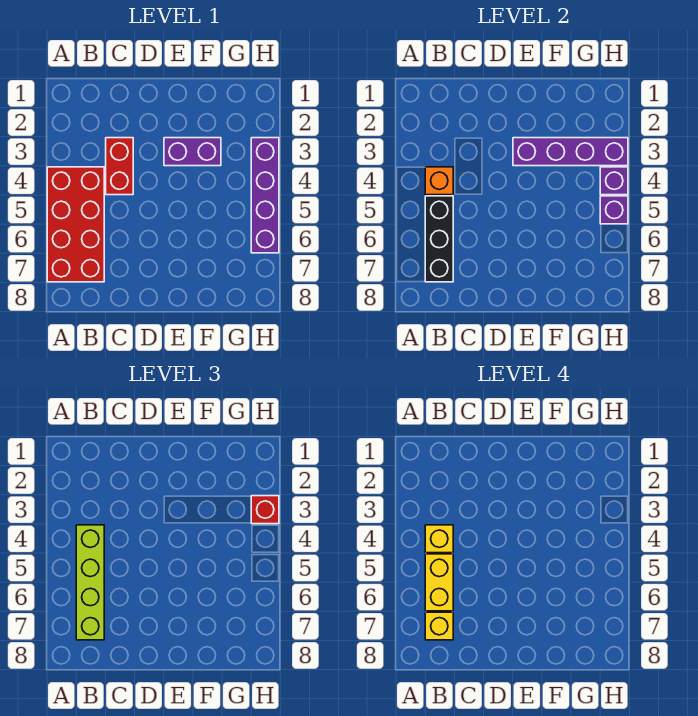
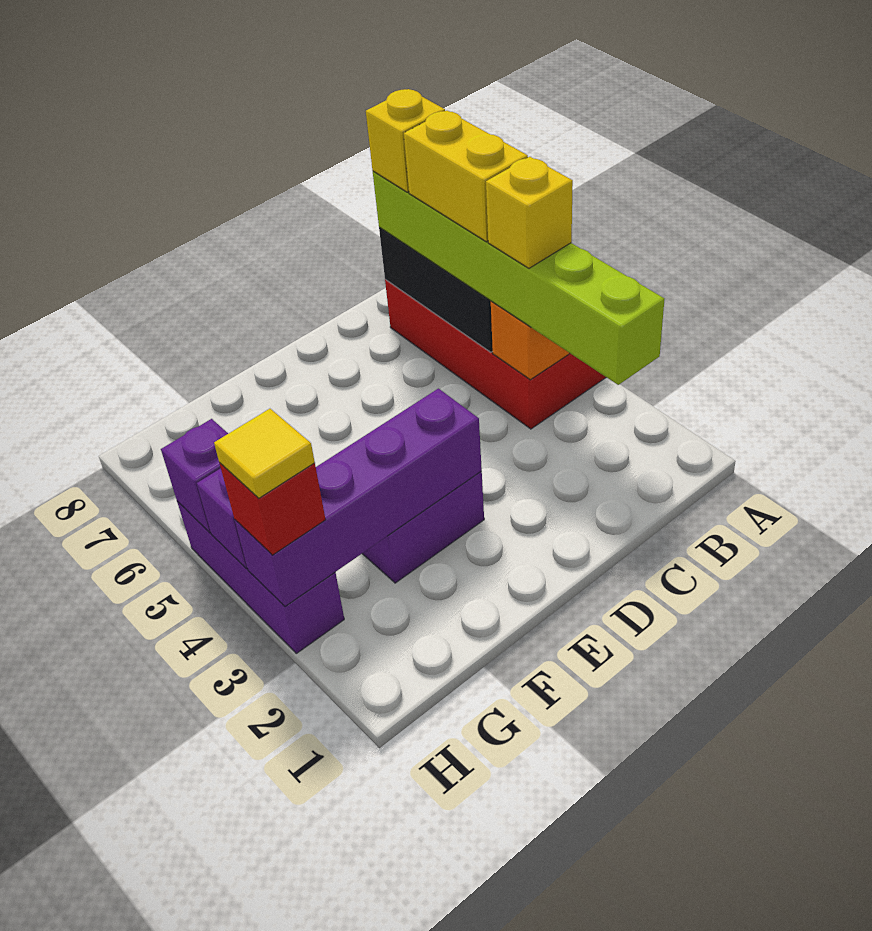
lime 1x4 brick [76,525,104,640] -> lime 1x6 brick [373,171,664,385]
red 1x2 brick [106,138,133,195] -> none
purple 1x4 brick [251,138,279,253] -> purple 1x3 brick [177,501,344,653]
none -> yellow 1x1 tile [214,409,315,498]

